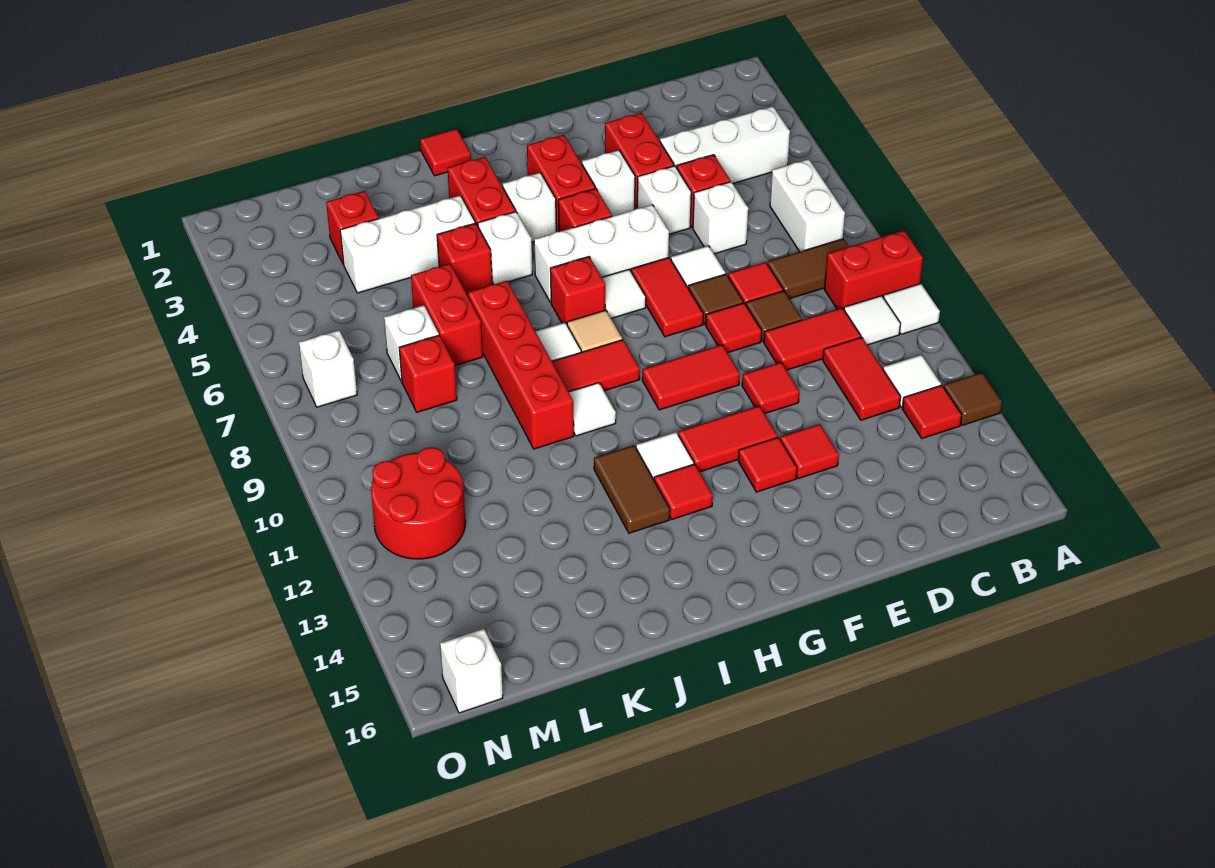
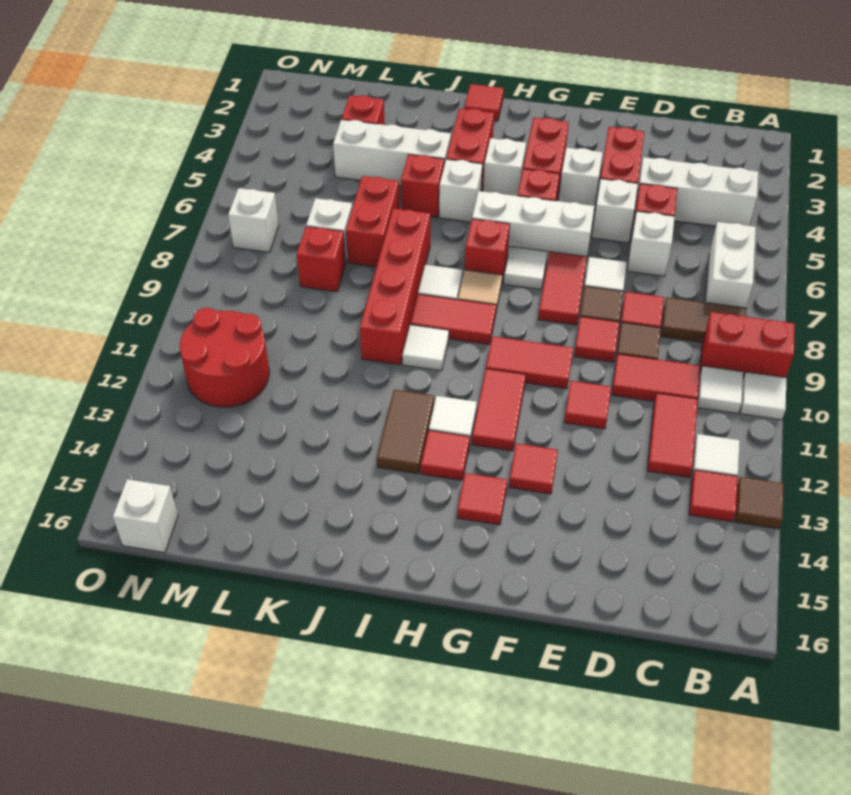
red 1x1 tile [780,424,839,479] -> red 1x1 tile moved to [457,473,507,525]
red 1x2 tile [678,406,778,472] -> red 1x2 tile turned to [472,369,526,451]

